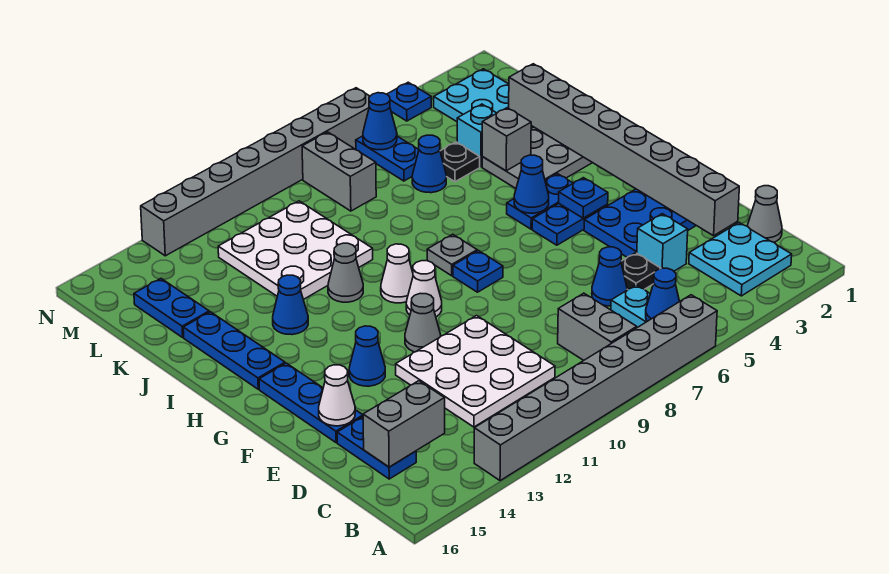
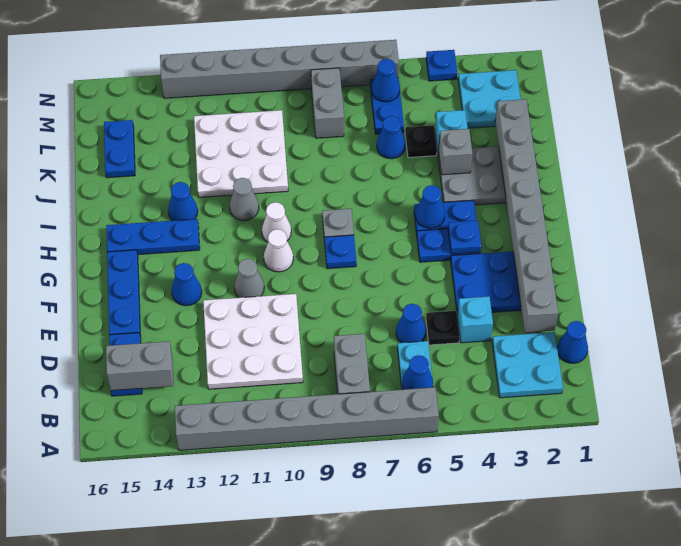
grey 1x1 cone [747,186,782,242] -> blue 1x1 cone [557,321,588,363]
white 1x1 cone [319,365,355,426] -> none
blue 1x3 plate [183,312,285,389] -> blue 1x3 plate turned to [106,219,200,255]

